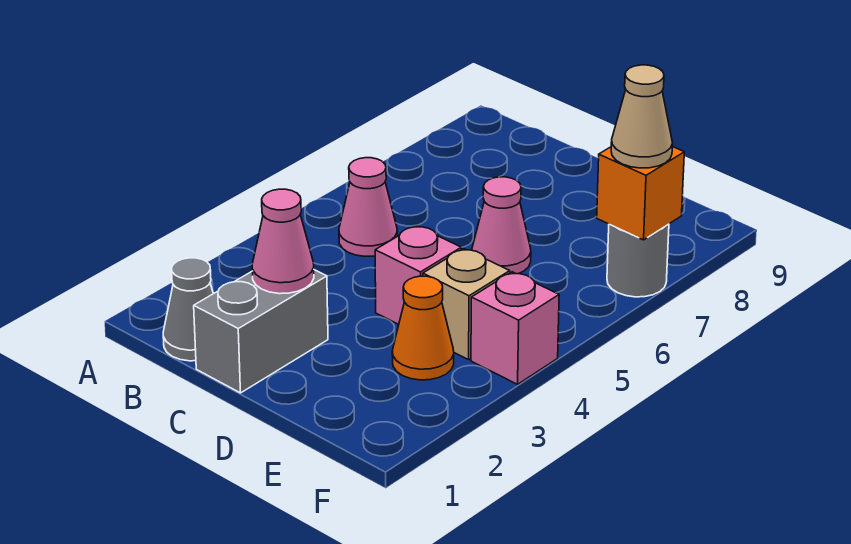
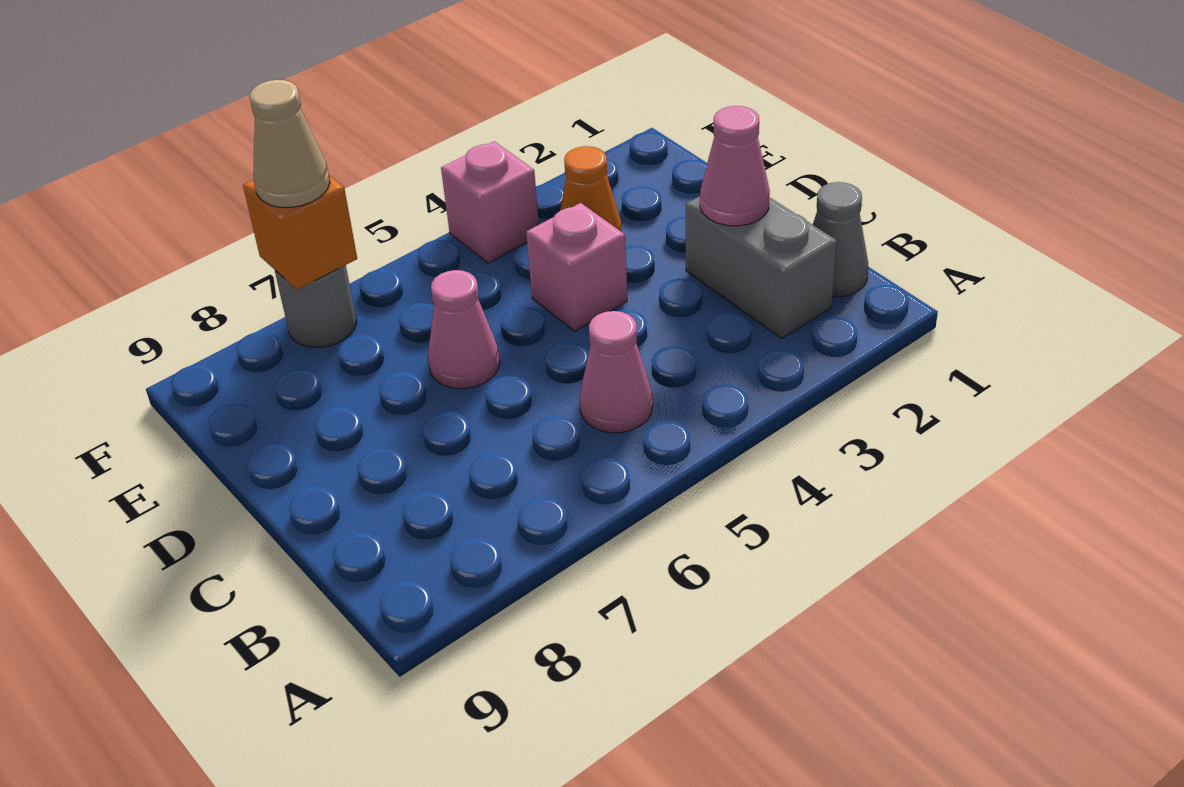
grey 1x2 brick [194,270,328,393] -> grey 1x2 brick turned to [685,196,837,338]
tan 1x1 brick [423,248,510,360] -> none

